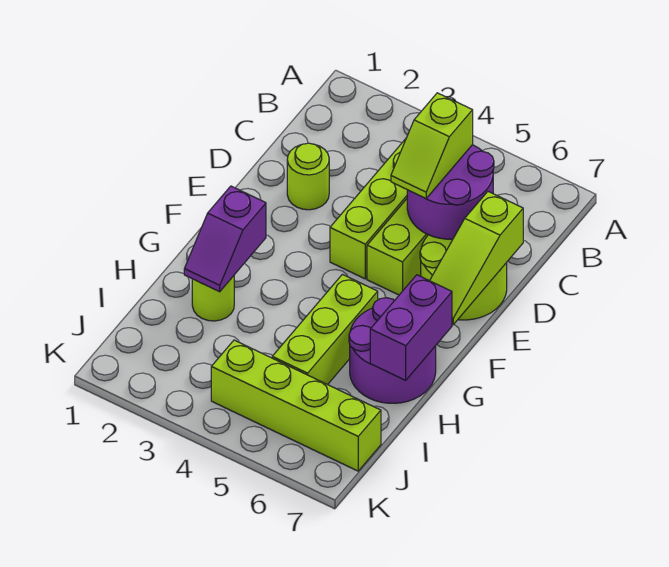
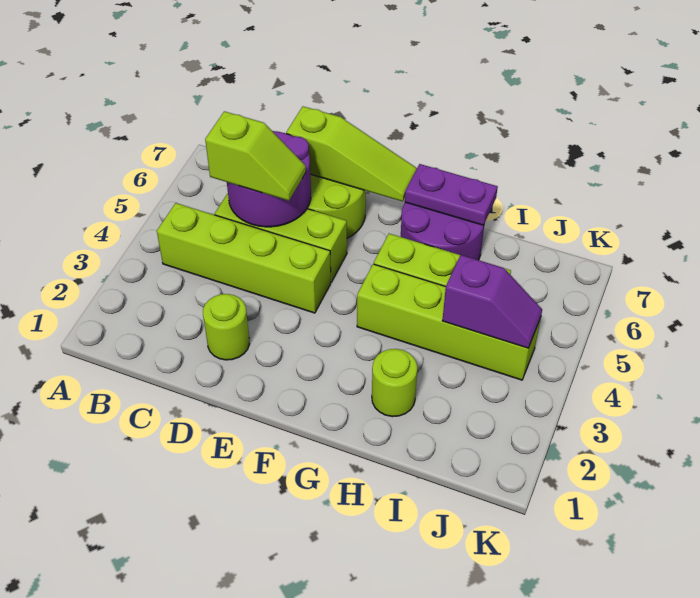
purple 1x2 slope [184,186,266,292] -> purple 1x2 slope moved to [442,255,542,348]
purple 1x2 brick [370,275,452,380] -> purple 1x2 plate [405,164,498,225]
lime 1x4 brick [211,340,381,471] -> lime 1x4 brick turned to [357,264,541,380]

